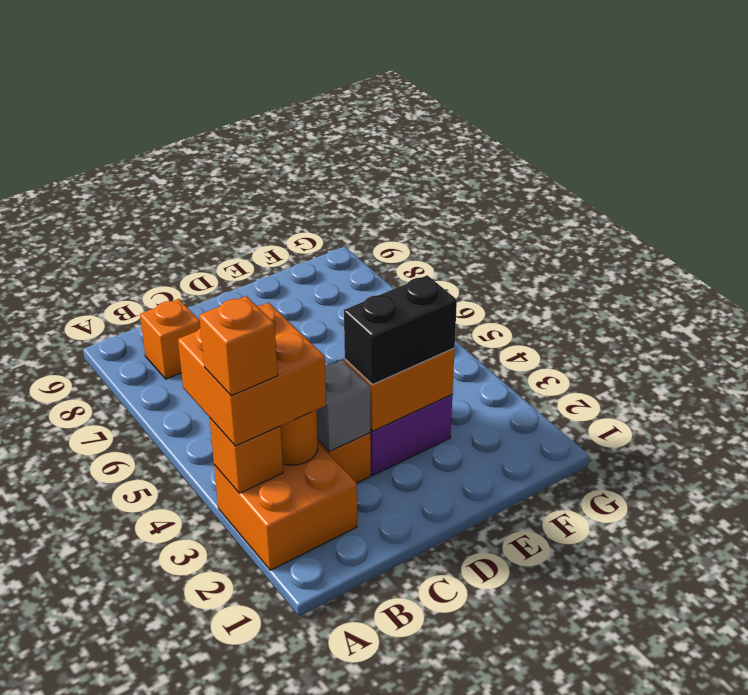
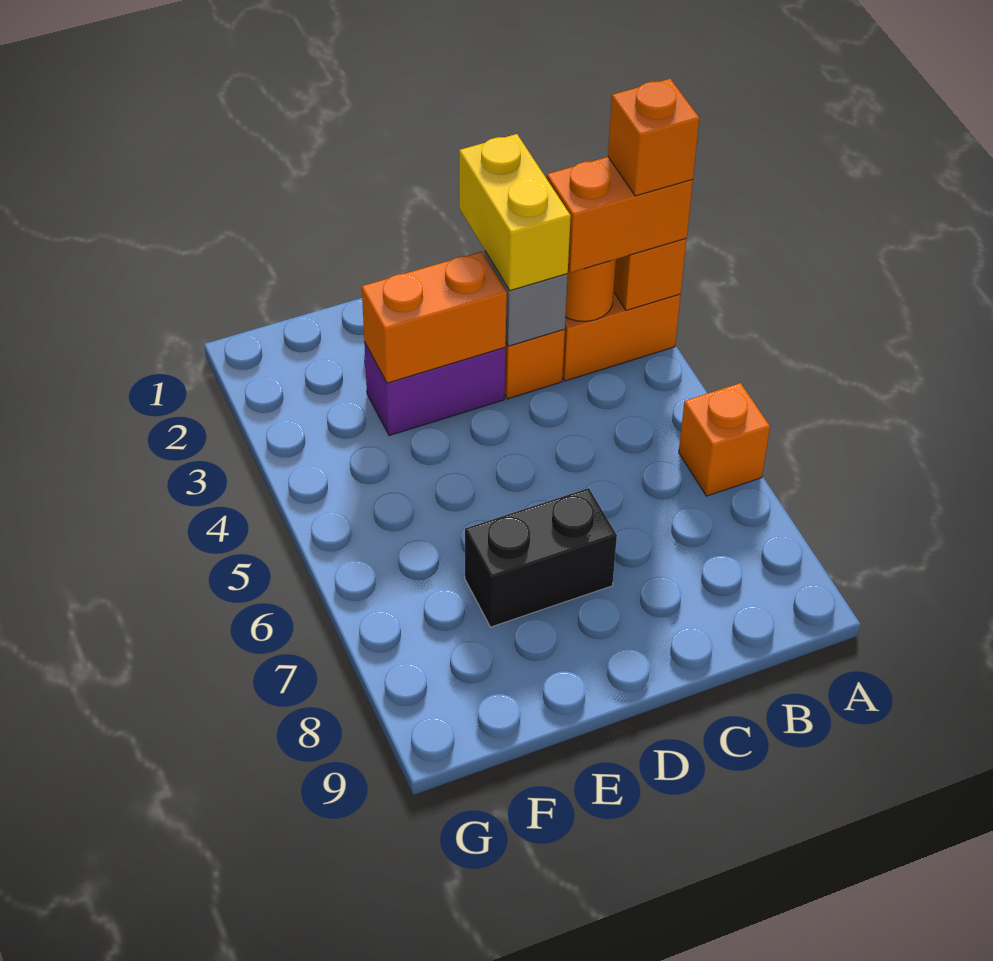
orange 2x2 brick [178,303,326,446] -> orange 1x2 brick [547,157,693,272]
orange 1x1 brick [140,299,201,379] -> orange 1x1 brick moved to [679,383,770,496]
none -> yellow 1x2 brick [459,134,571,291]
black 1x2 brick [344,275,457,385] -> black 1x2 brick moved to [465,488,617,627]

